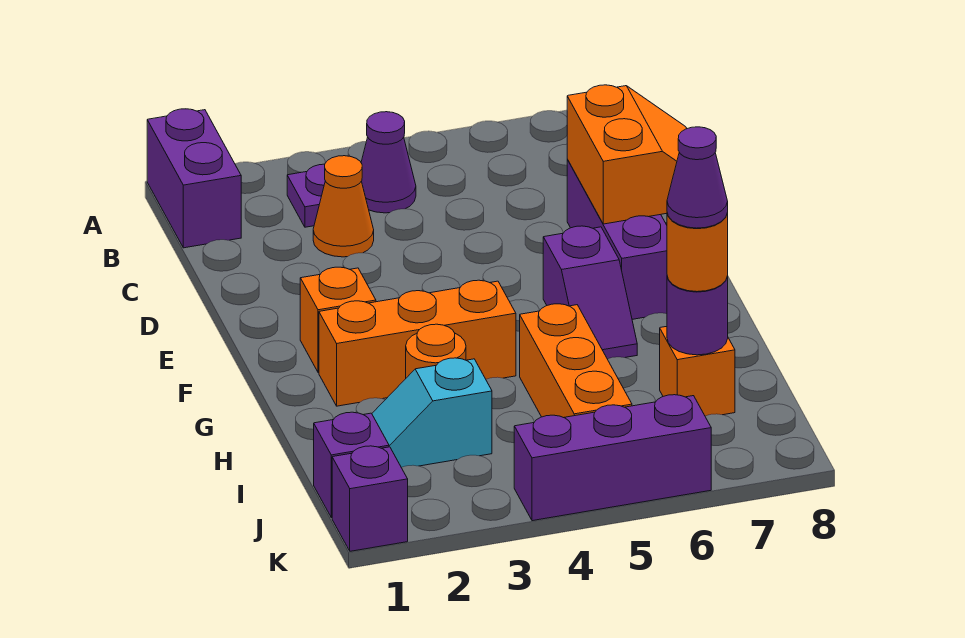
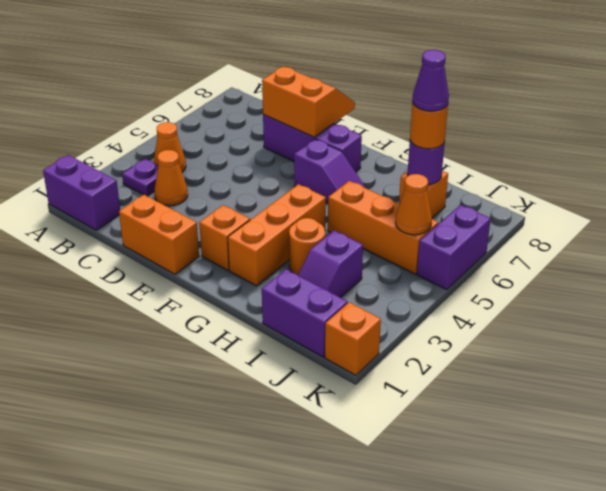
purple 1x1 cone [361,112,416,213] -> orange 1x1 cone [154,122,186,172]
none -> orange 1x2 brick [119,195,199,274]
cyan 1x2 slope [372,358,492,467] -> purple 1x2 slope [298,230,363,298]
purple 1x1 brick [314,412,389,518] -> purple 1x2 brick [262,269,348,357]
none -> orange 1x1 cone [395,174,432,235]
purple 1x1 brick [332,446,408,551] -> orange 1x1 brick [325,302,381,375]
purple 1x3 brick [514,395,711,521] -> purple 1x2 brick [417,205,491,290]

